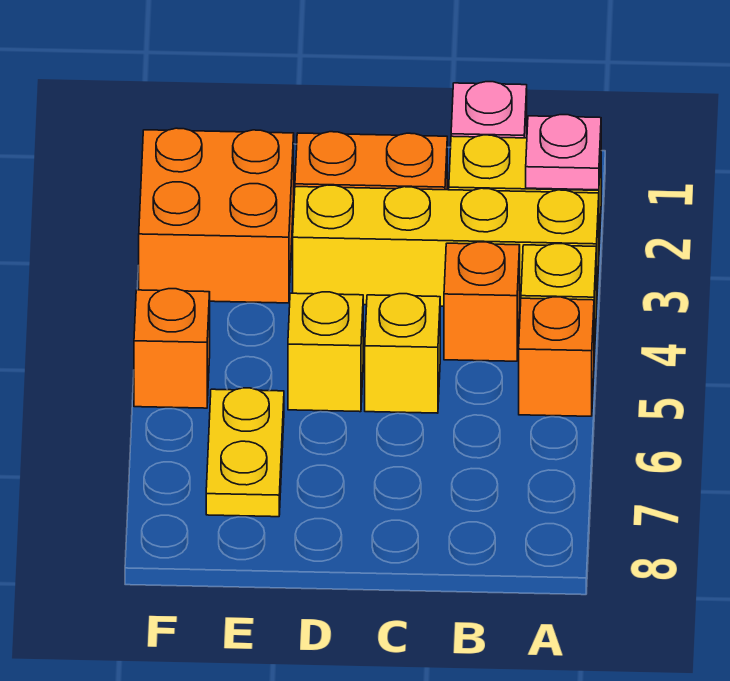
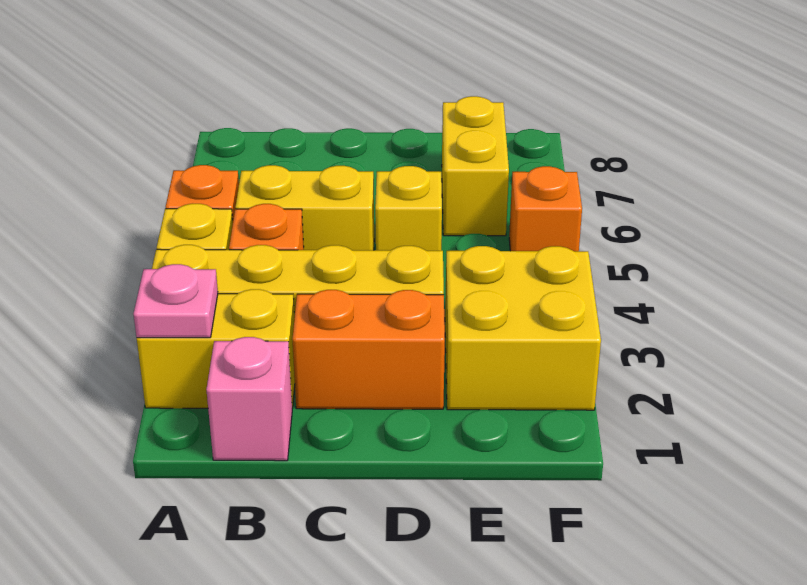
yellow 1x1 brick [365,294,440,413] -> yellow 1x2 brick [235,165,374,250]
orange 2x2 brick [139,128,294,303] -> yellow 2x2 brick [445,246,601,410]
yellow 1x2 plate [206,388,284,517] -> yellow 1x2 brick [442,96,509,236]

